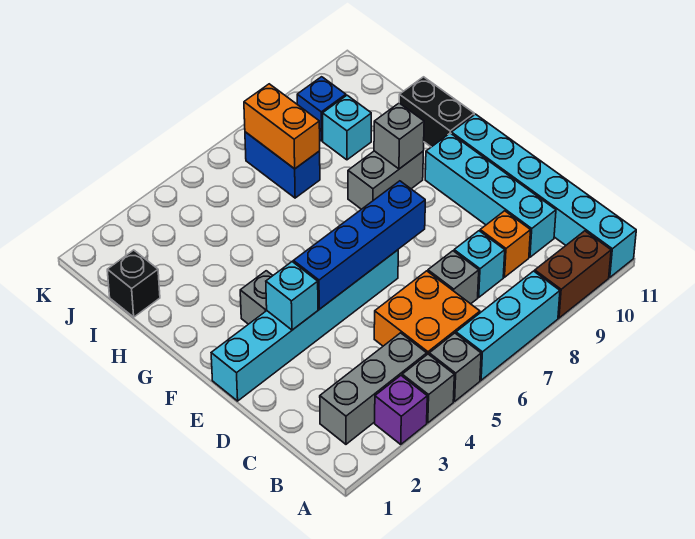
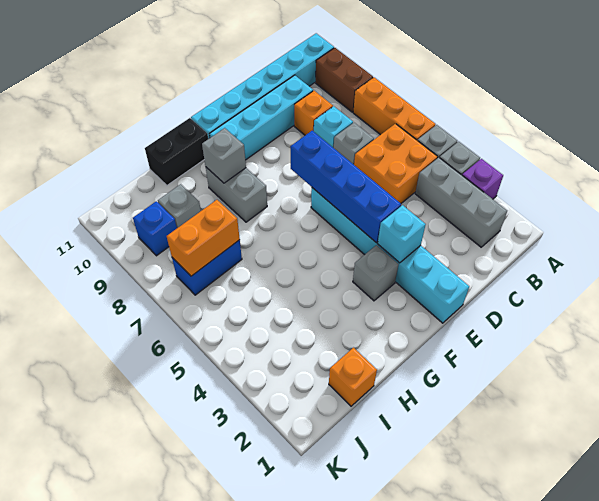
cyan 1x3 brick [456,271,560,380] -> orange 1x3 brick [353,77,436,141]
black 1x1 brick [107,250,160,317] -> orange 1x1 brick [329,348,377,406]
cyan 1x1 brick [323,95,371,160] -> grey 1x1 brick [158,184,201,228]

